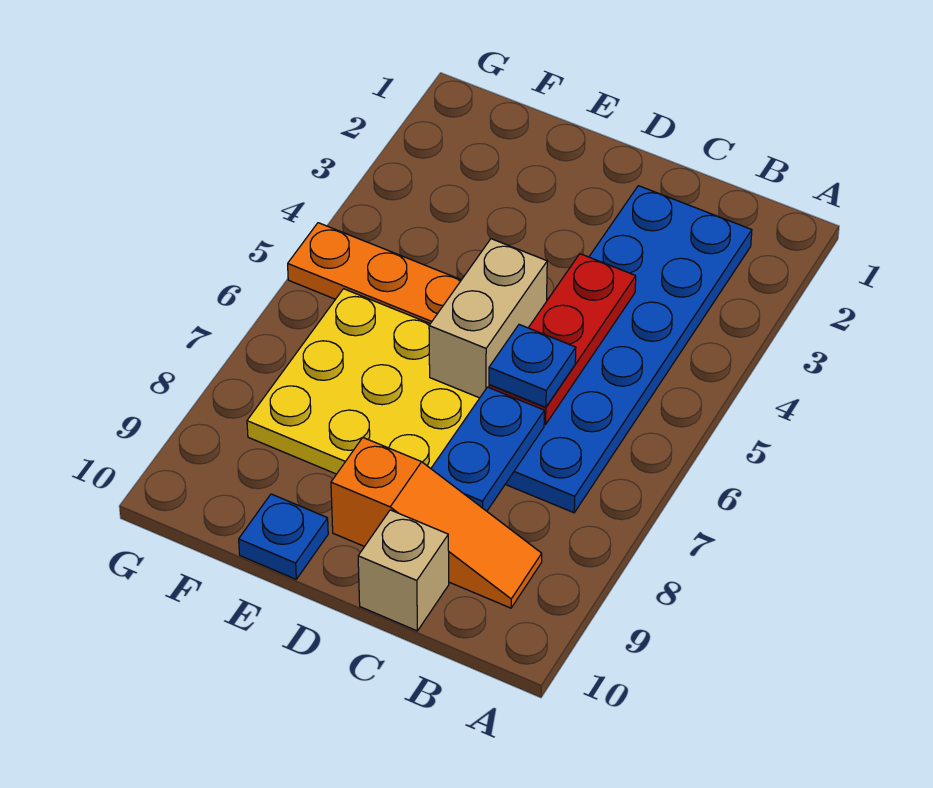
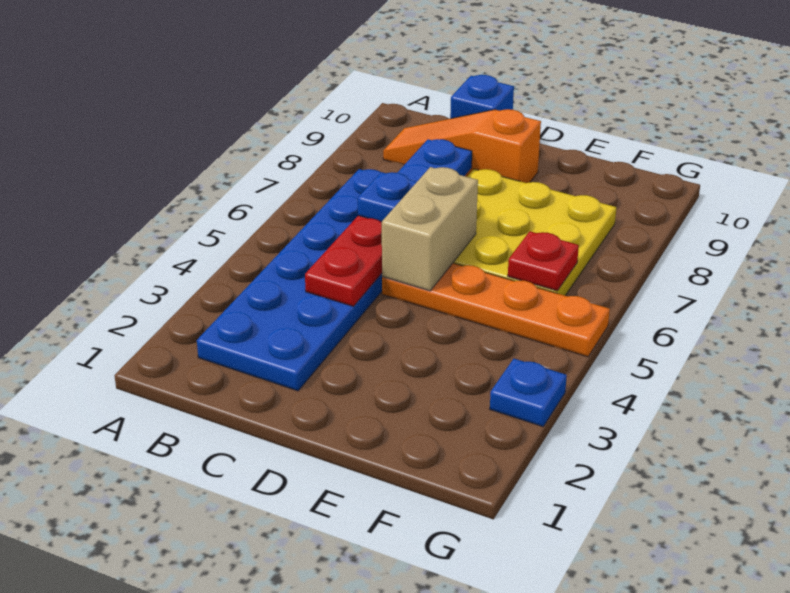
tan 1x1 brick [358,510,449,631] -> blue 1x1 brick [450,75,514,119]
blue 1x1 plate [239,494,328,579] -> blue 1x1 plate moved to [490,359,567,426]
none -> red 1x1 plate [508,231,579,291]

